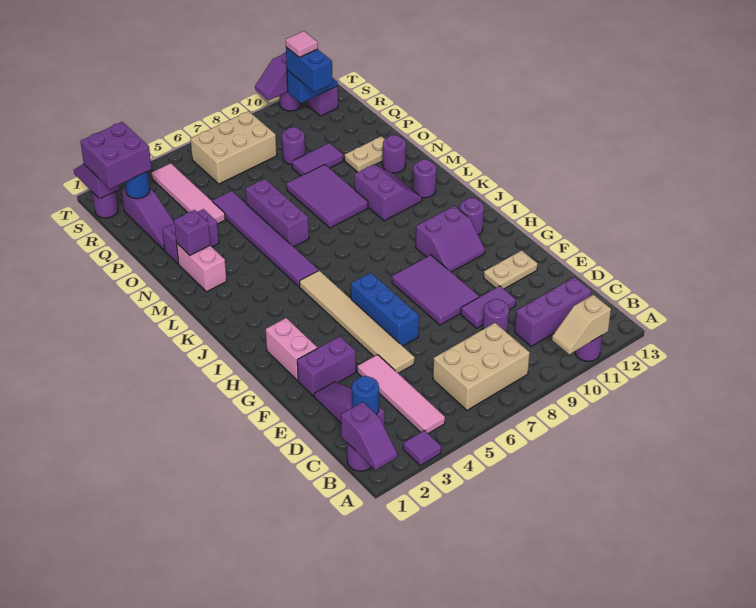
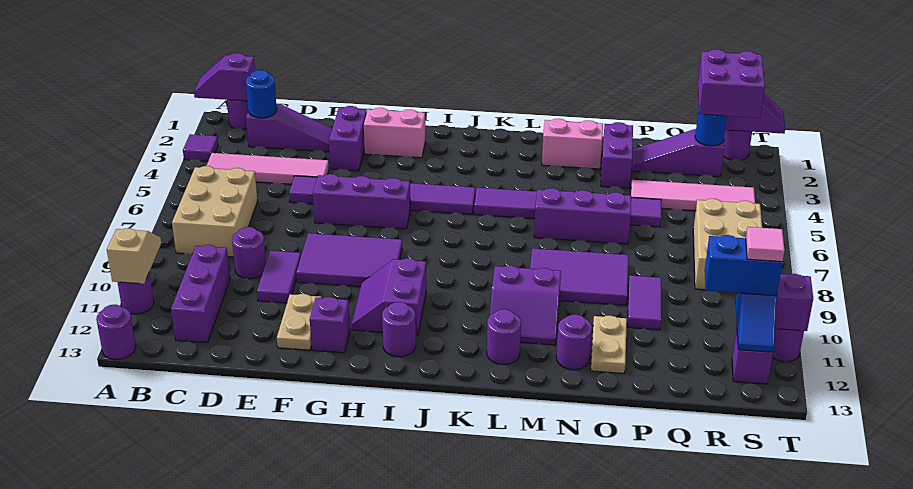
tan 1x6 tile [300,271,415,373] -> purple 1x6 tile [289,176,475,214]
blue 1x3 brick [351,273,419,346] -> purple 1x3 brick [313,174,410,229]
purple 1x1 brick [174,210,210,255] -> purple 1x1 brick moved to [310,297,350,353]
purple 1x1 round brick [282,127,305,165] -> purple 1x1 round brick moved to [96,305,136,359]

